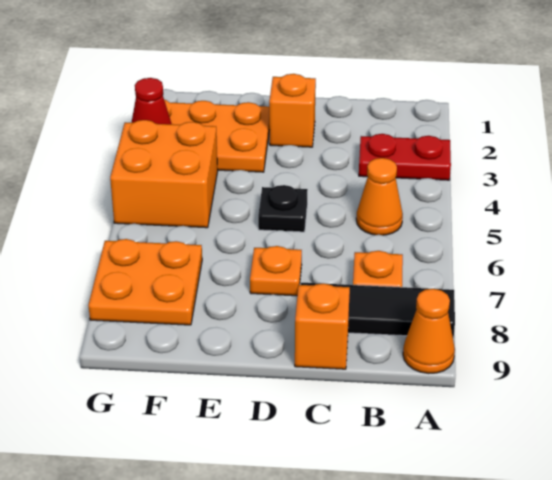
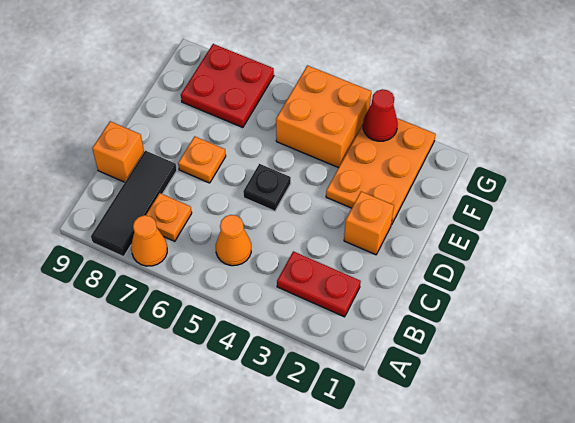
red 1x2 plate [359,134,451,180] -> red 1x2 plate turned to [277,251,361,317]
orange 1x1 cone [403,289,455,374] -> orange 1x1 cone moved to [131,215,167,266]
orange 2x2 plate [88,239,202,325] -> red 2x2 plate [181,44,274,128]

